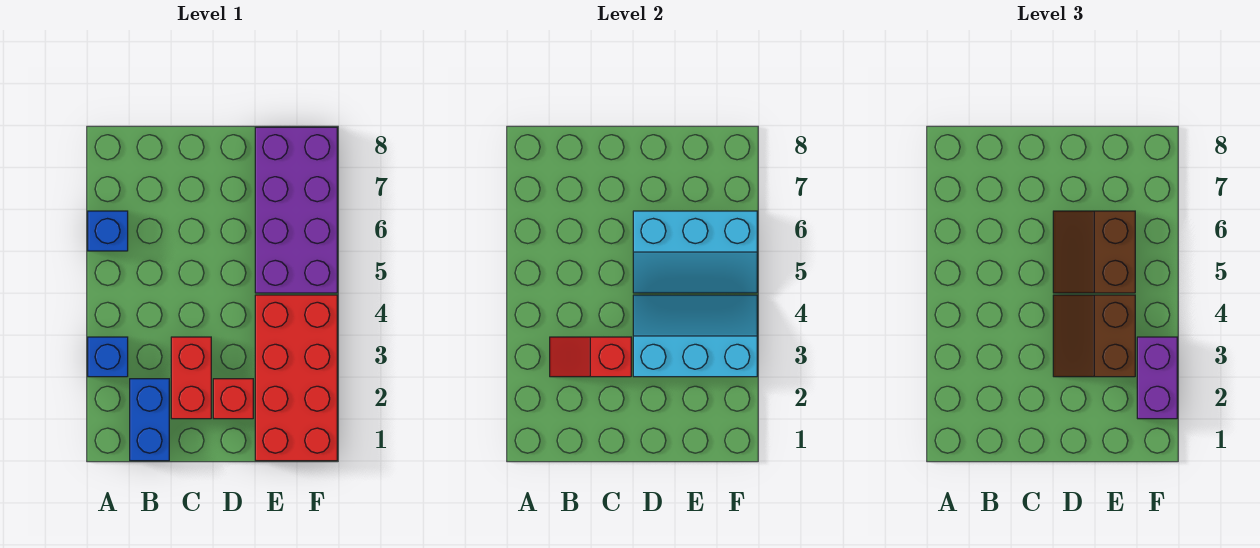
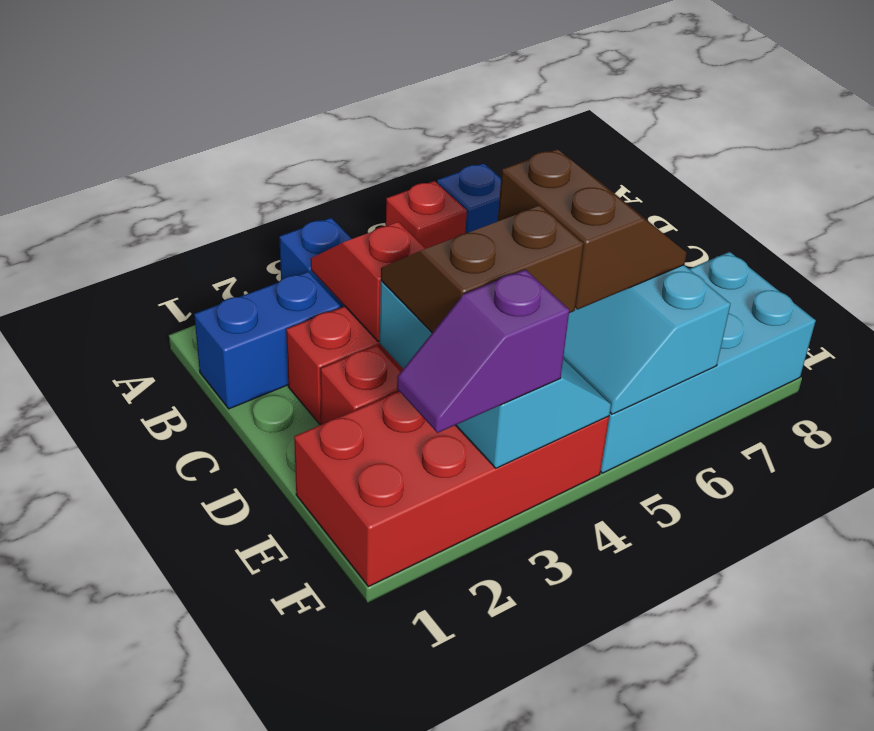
none -> red 1x1 brick [386,181,467,249]
brown 2x2 slope [1053,211,1135,293] -> brown 2x2 slope turned to [498,149,687,310]
purple 2x4 brick [255,127,337,293] -> cyan 2x4 brick [600,252,816,473]
purple 1x2 brick [1137,337,1177,419] -> purple 1x2 slope [397,270,569,433]

